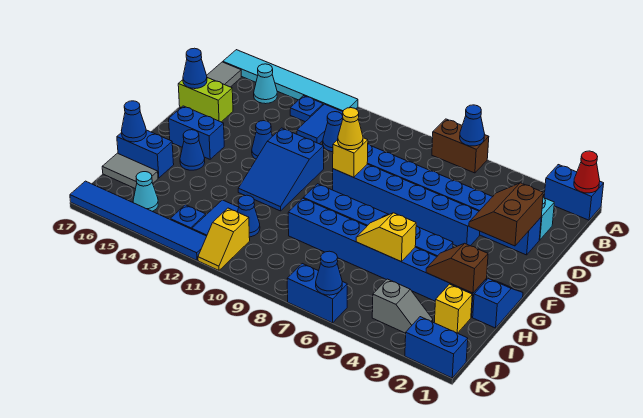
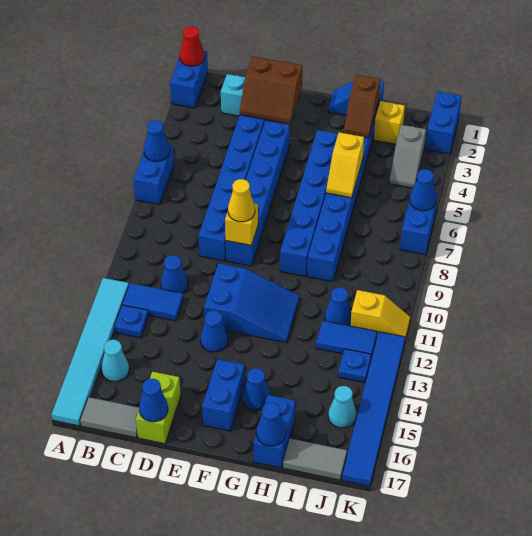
brown 1x2 brick [432,119,489,173] -> blue 1x2 brick [133,144,174,205]
grey 1x2 tile [102,153,158,189] -> grey 1x2 tile turned to [283,439,347,480]
grey 1x2 slope [372,279,433,333] -> grey 1x2 slope turned to [389,125,426,188]

